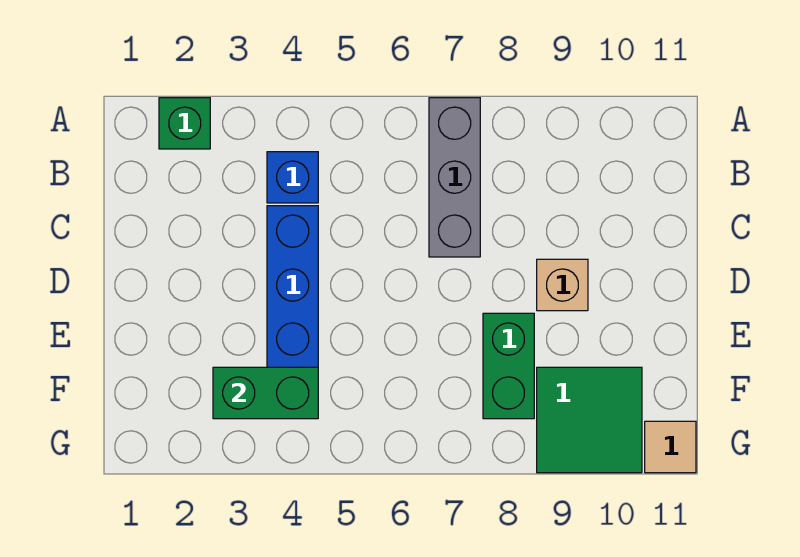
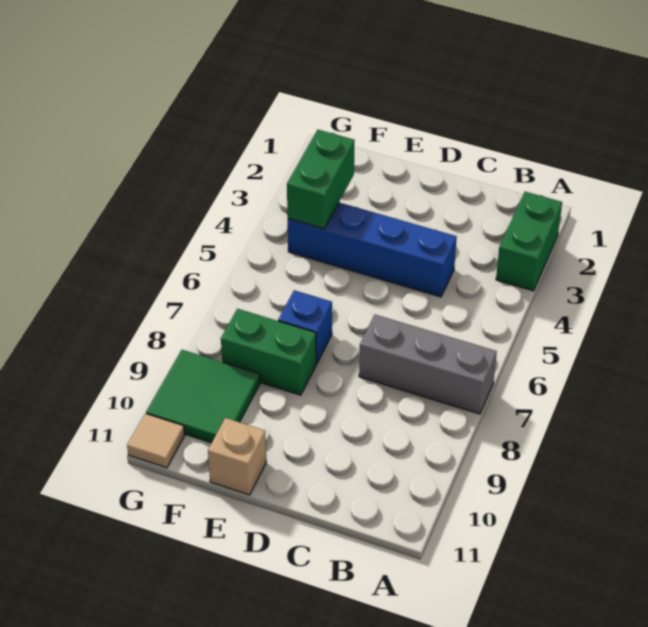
green 1x1 brick [159,98,210,149] -> green 1x2 brick [496,192,562,291]
blue 1x1 brick [267,152,318,203] -> blue 1x1 brick moved to [278,290,332,364]
tan 1x1 brick [537,259,588,311] -> tan 1x1 brick moved to [208,418,266,495]

